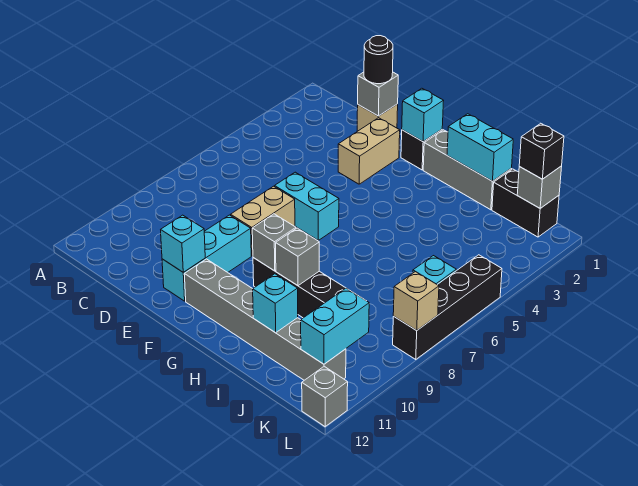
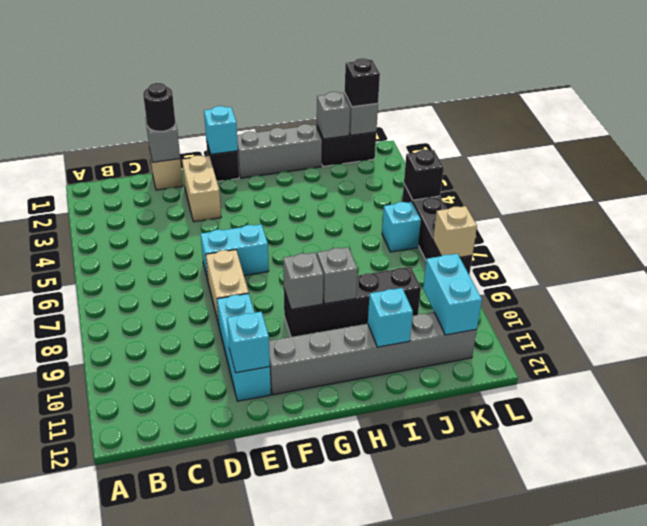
cyan 1x2 brick [447,114,513,181] -> none
none -> black 1x1 brick [404,150,444,200]
grey 1x1 brick [302,366,348,427] -> grey 1x1 brick moved to [317,92,350,139]

